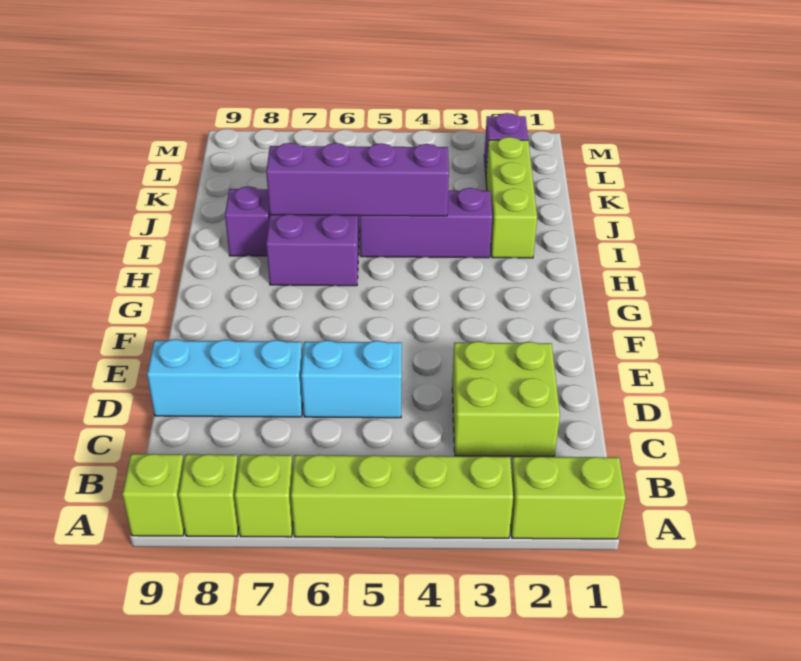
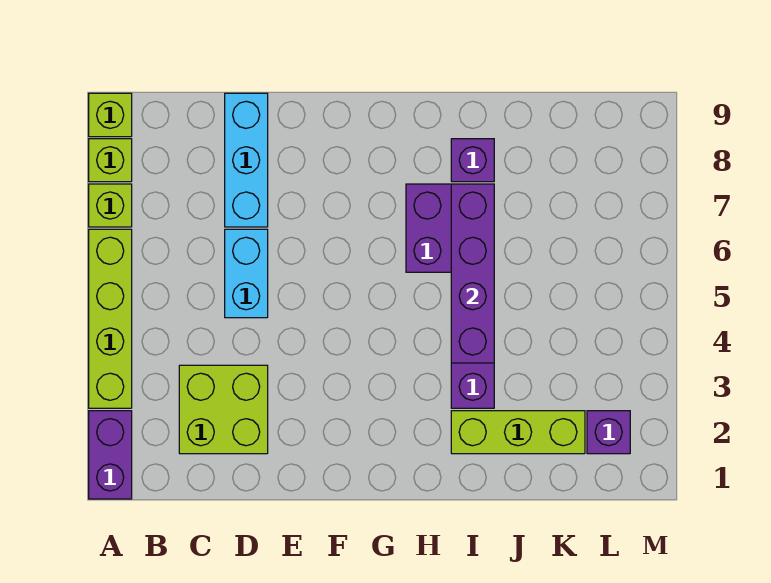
lime 1x2 brick [511,456,626,539] -> purple 1x2 brick [89,411,132,499]

